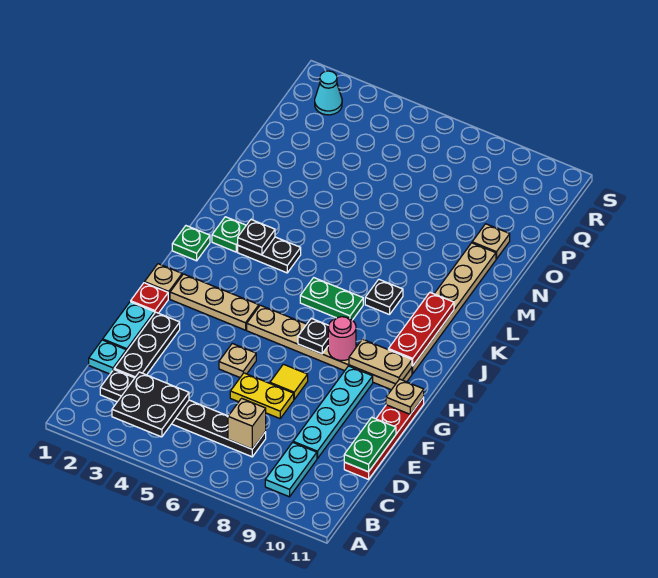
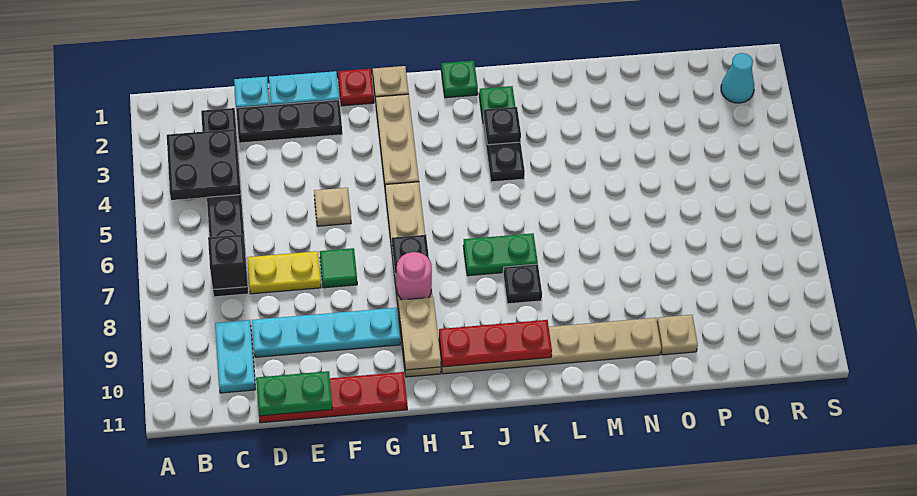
cyan 1x2 plate [265,442,317,497] -> cyan 1x2 plate turned to [215,320,256,393]
tan 1x1 brick [228,398,266,449] -> black 1x1 brick [208,234,248,290]
yellow 1x2 plate [230,373,294,419] -> yellow 1x2 plate turned to [247,251,321,294]
yellow 1x1 tile [270,364,308,399] -> green 1x1 tile [320,248,357,288]
tan 1x1 plate [386,379,424,414] -> none
green 1x2 plate [300,278,363,320] -> green 1x2 plate turned to [463,233,538,276]

